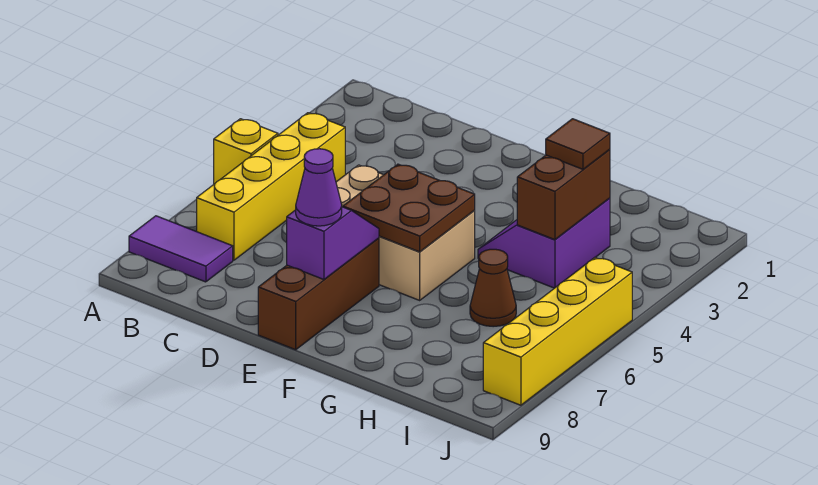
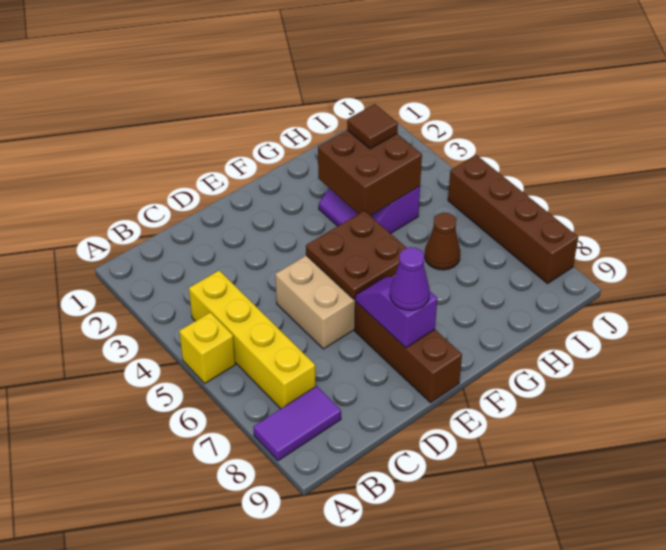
brown 1x2 brick [517,149,610,240] -> brown 2x2 brick [318,130,422,215]
yellow 1x4 brick [483,258,632,405] -> brown 1x4 brick [448,155,578,284]

